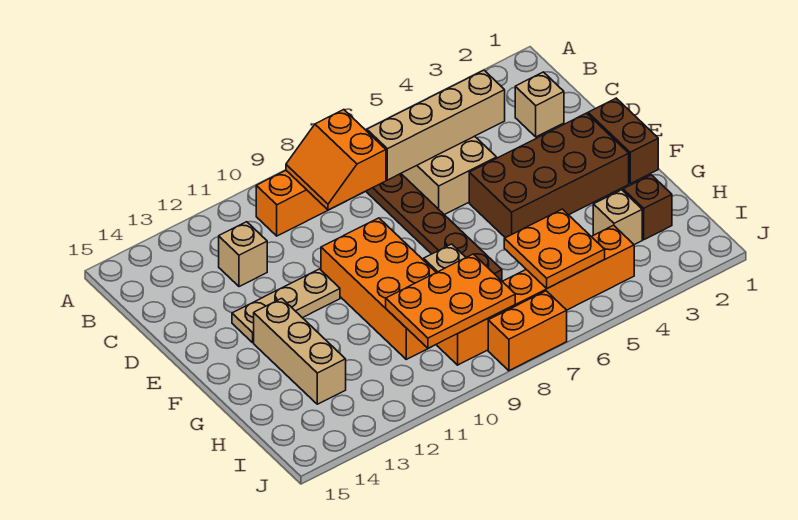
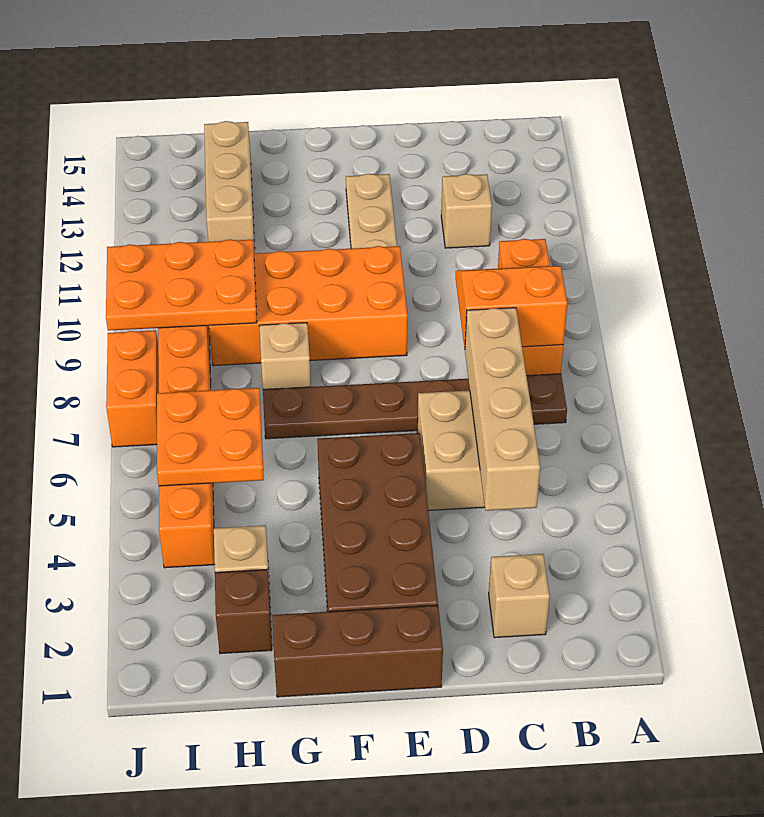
brown 1x2 brick [588,98,658,184] -> brown 1x3 brick [272,605,443,697]
tan 1x3 brick [254,298,346,404] -> tan 1x3 brick turned to [204,121,255,253]
orange 2x3 plate [386,254,515,348] -> orange 2x3 plate turned to [106,239,257,331]

